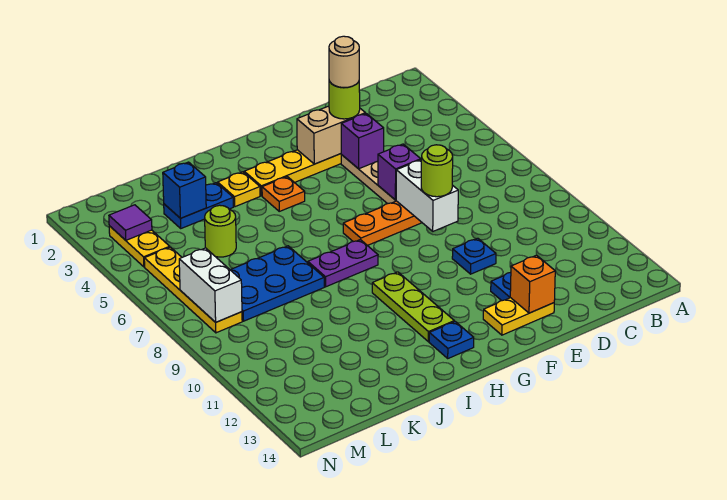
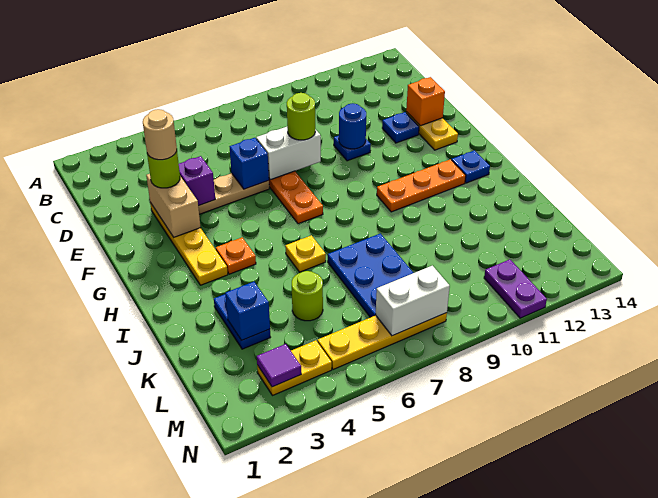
purple 1x1 brick [378,144,421,200] -> blue 1x1 brick [230,138,269,189]
none -> blue 1x1 round brick [339,103,366,149]
purple 1x2 plate [308,240,378,287] -> purple 1x2 plate moved to [484,259,547,318]
lime 1x3 plate [372,272,454,342] -> orange 1x3 plate [377,159,466,212]
yellow 1x1 plate [218,172,260,207] -> yellow 1x1 plate moved to [285,235,326,272]

